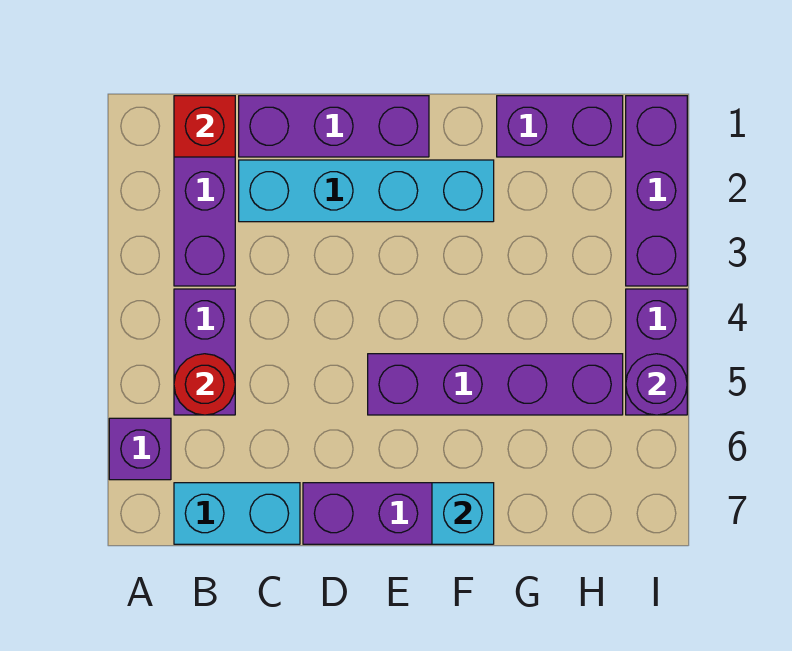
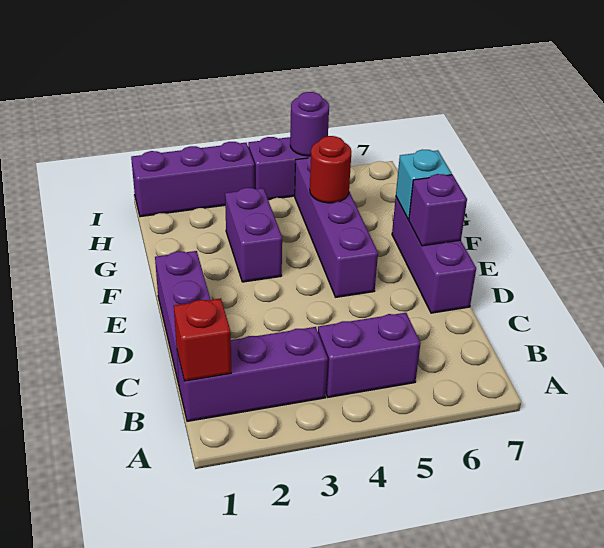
purple 1x1 brick [109,418,171,480] -> purple 1x1 brick moved to [409,174,467,246]
red 1x1 round brick [174,354,235,415] -> red 1x1 round brick moved to [310,136,351,203]
cyan 1x2 brick [174,483,300,544] -> none
cyan 1x4 brick [239,160,494,222] -> none
purple 1x2 brick [497,96,623,157] -> purple 1x2 brick moved to [225,188,282,282]

